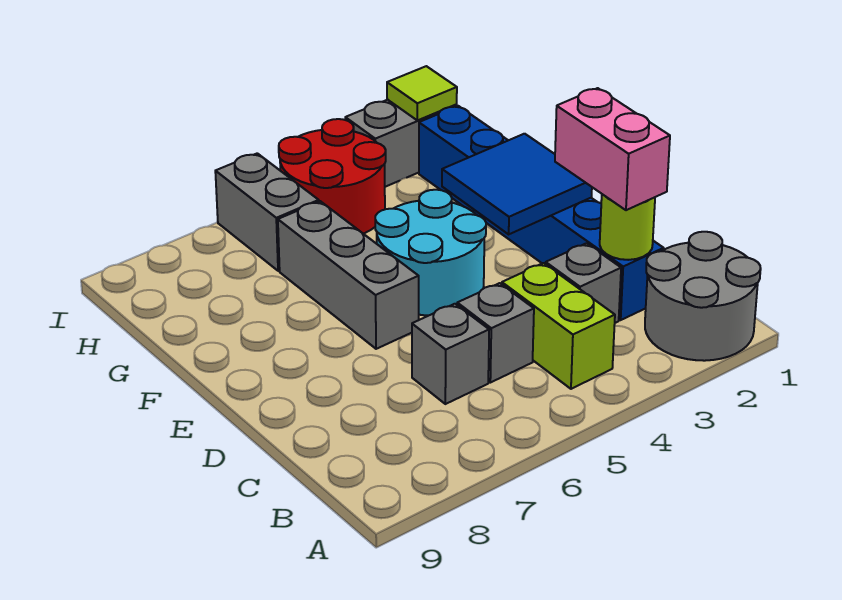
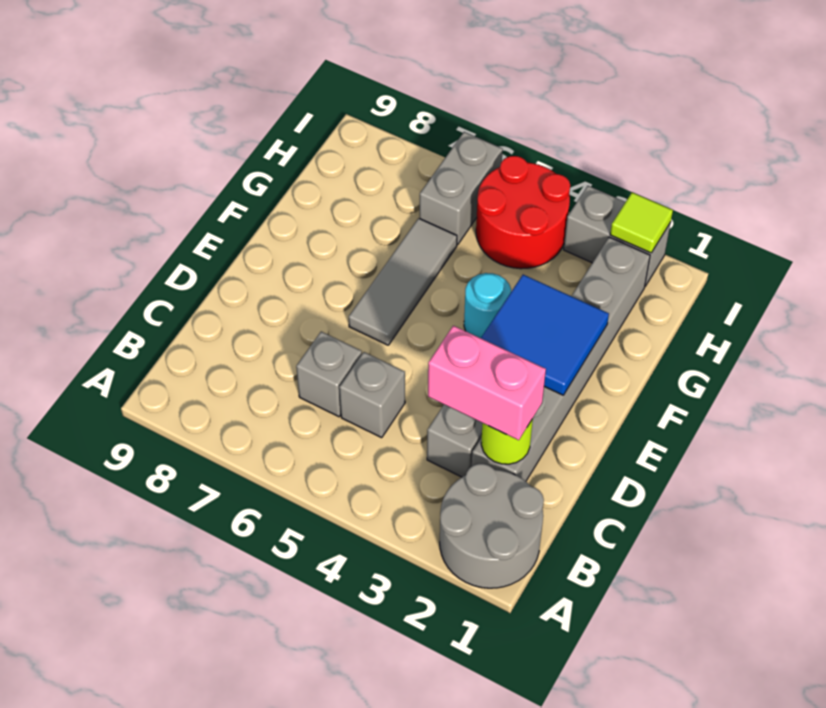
lime 1x2 brick [502,263,615,389] -> none
blue 1x6 brick [419,106,664,320] -> grey 1x6 brick [472,237,650,481]
pink 1x2 brick [555,88,670,210] -> pink 1x2 brick turned to [428,326,546,440]
cyan 2x2 round brick [375,190,486,315] -> cyan 1x1 round brick [464,273,511,338]
grey 1x3 brick [278,201,419,349] -> grey 1x3 tile [349,218,457,345]

